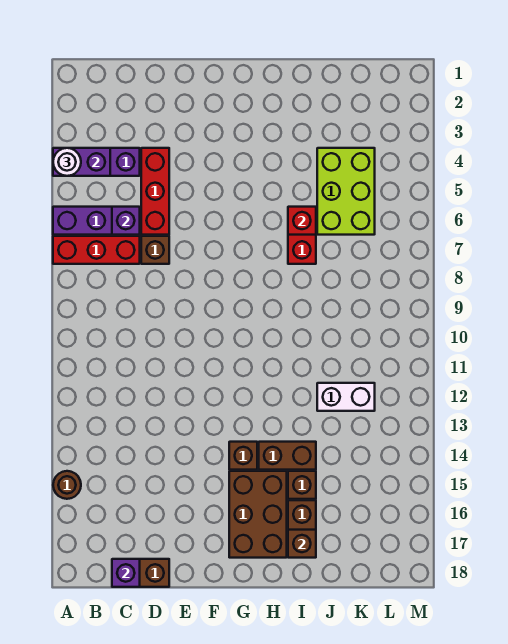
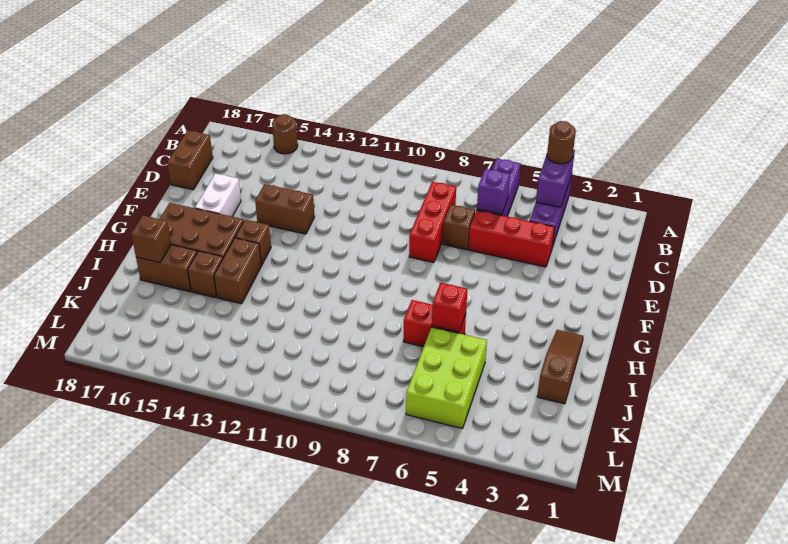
white 1x1 round brick [53,148,81,176] -> brown 1x1 round brick [547,121,576,164]
red 1x3 brick [53,236,140,264] -> red 1x3 brick moved to [409,182,456,263]
purple 1x1 brick [112,559,140,587] -> none
none -> brown 1x2 brick [255,184,315,234]
none -> brown 1x3 slope [537,330,583,404]
lime 2x3 brick [317,148,375,235] -> lime 2x3 brick turned to [406,327,487,428]
white 1x2 brick [317,383,375,411] -> white 1x2 brick moved to [195,173,241,217]

